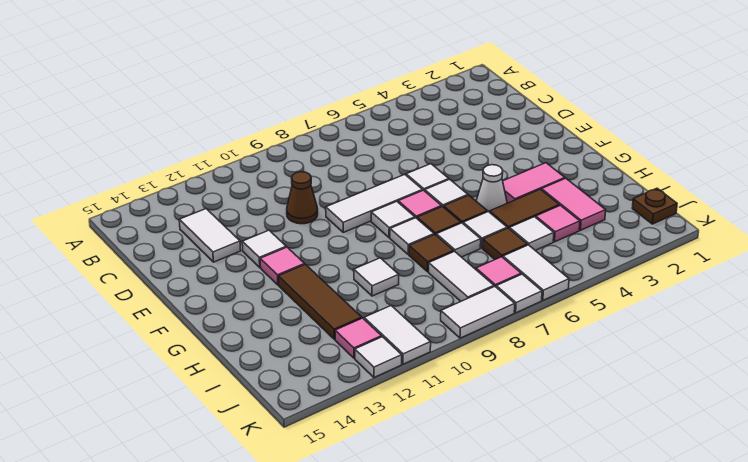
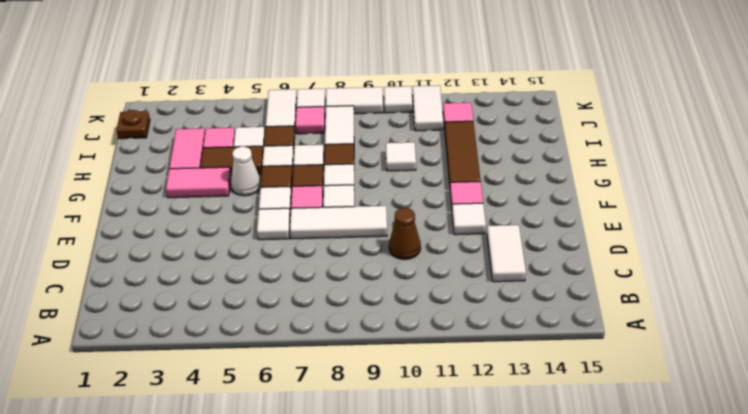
white 1x1 tile [355,337,402,377] -> white 1x1 tile moved to [384,86,412,113]

